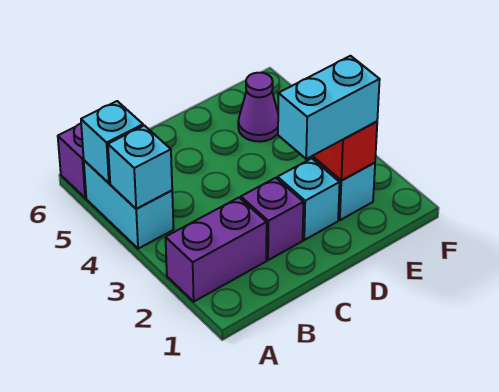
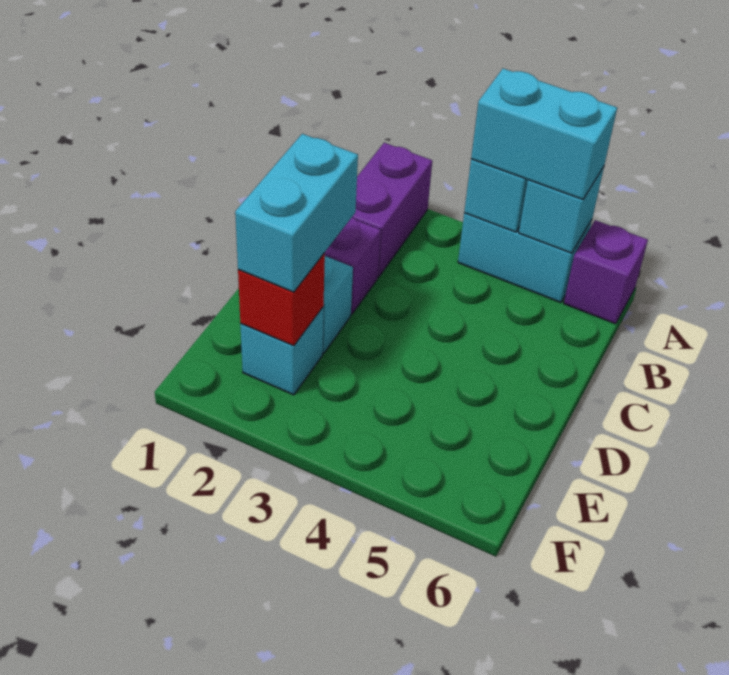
none -> cyan 1x2 brick [471,69,617,200]
purple 1x1 cone [238,73,278,142] -> none

